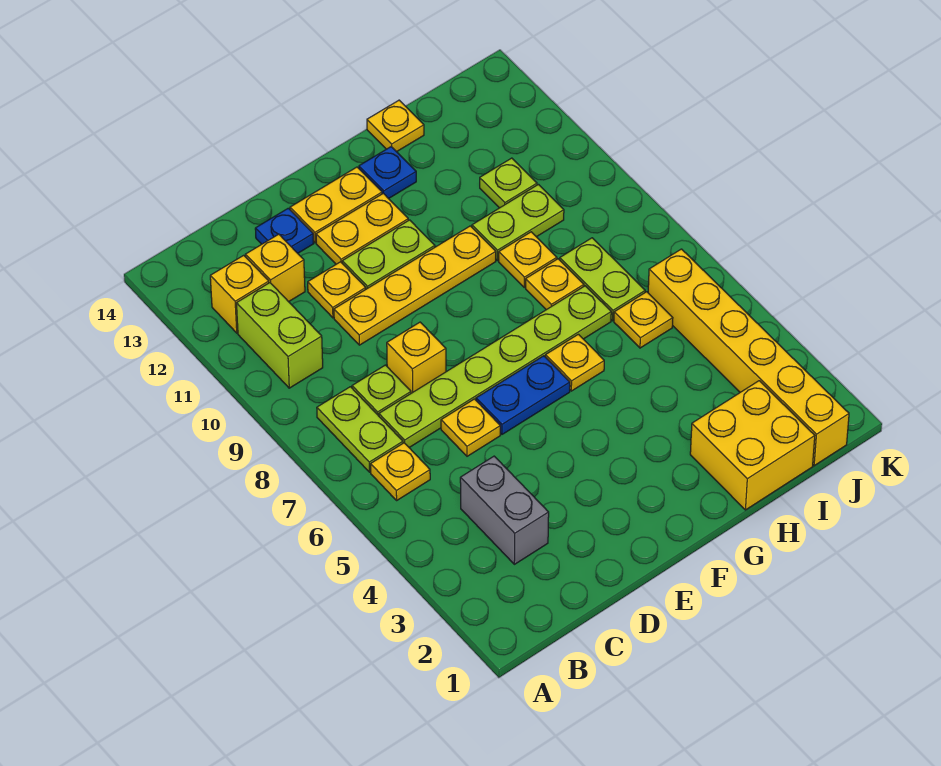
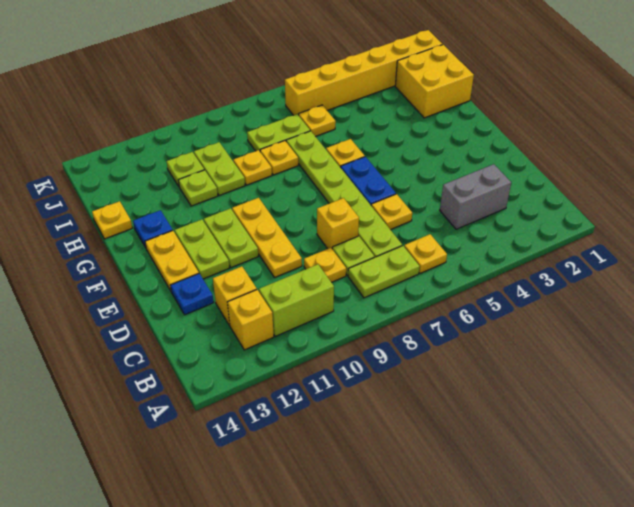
yellow 1x4 plate [334,226,496,345] -> yellow 1x3 plate [232,198,302,278]
yellow 1x1 plate [308,262,366,318] -> yellow 1x1 plate moved to [304,248,346,282]
yellow 1x2 plate [316,193,408,264] -> lime 1x2 plate [175,220,229,279]
none -> lime 1x1 plate [178,170,218,206]

